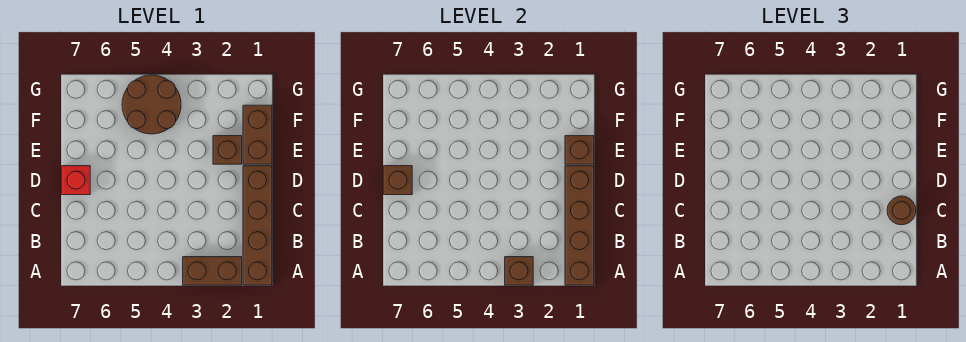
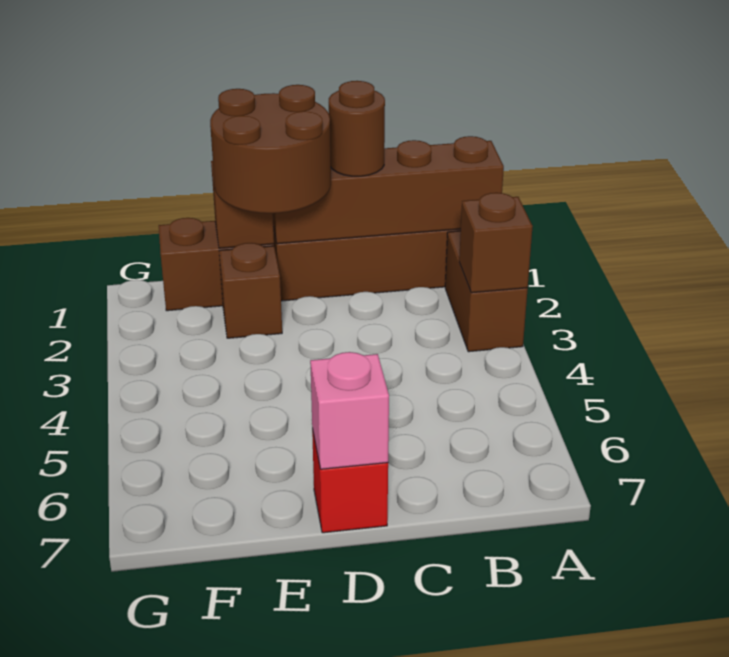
brown 1x1 brick [384,166,412,195] -> pink 1x1 brick [310,352,389,469]
brown 2x2 round brick [122,75,181,134] -> brown 2x2 round brick moved to [210,85,331,213]

